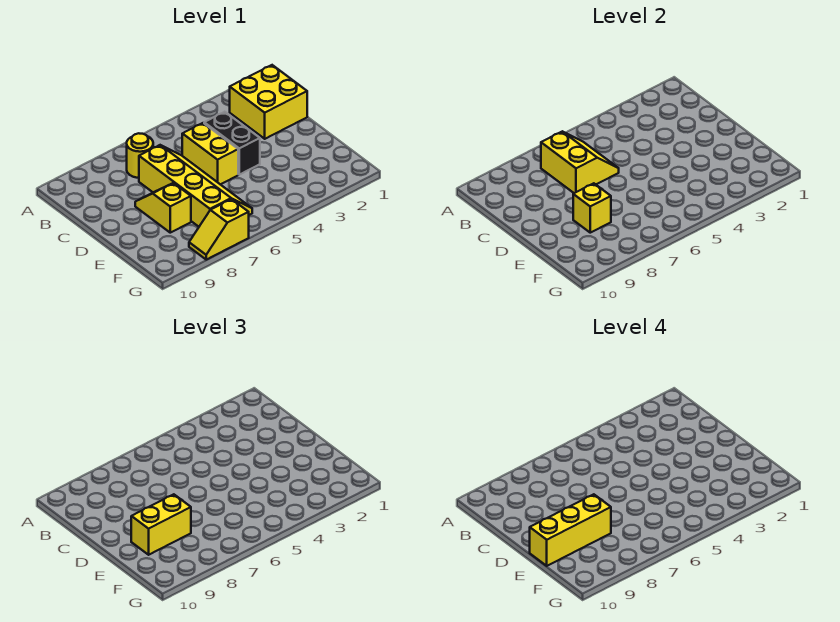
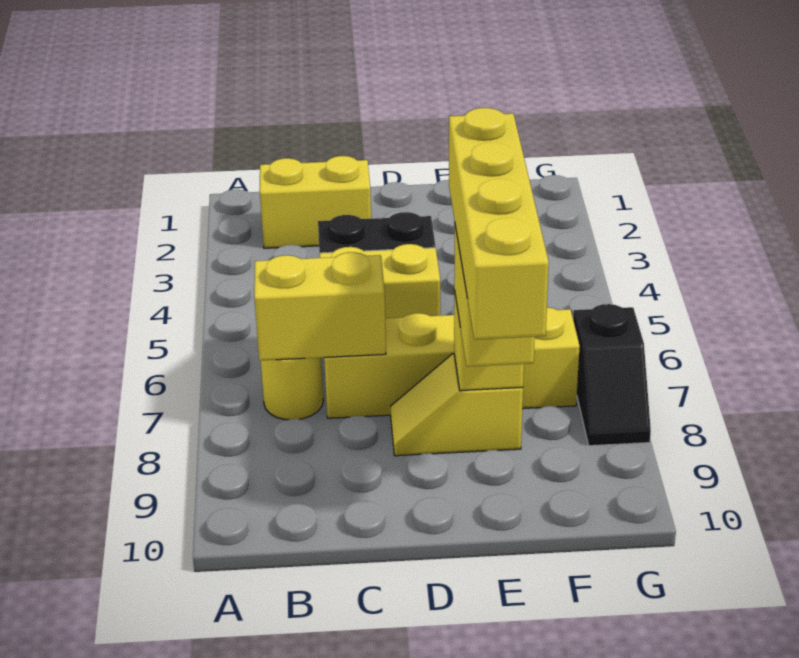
yellow 2x2 brick [230,65,307,139] -> yellow 1x2 brick [260,156,371,248]
yellow 1x3 brick [530,494,611,566] -> yellow 1x4 brick [449,108,549,339]
yellow 1x2 slope [189,199,249,260] -> black 1x2 slope [573,304,651,446]

